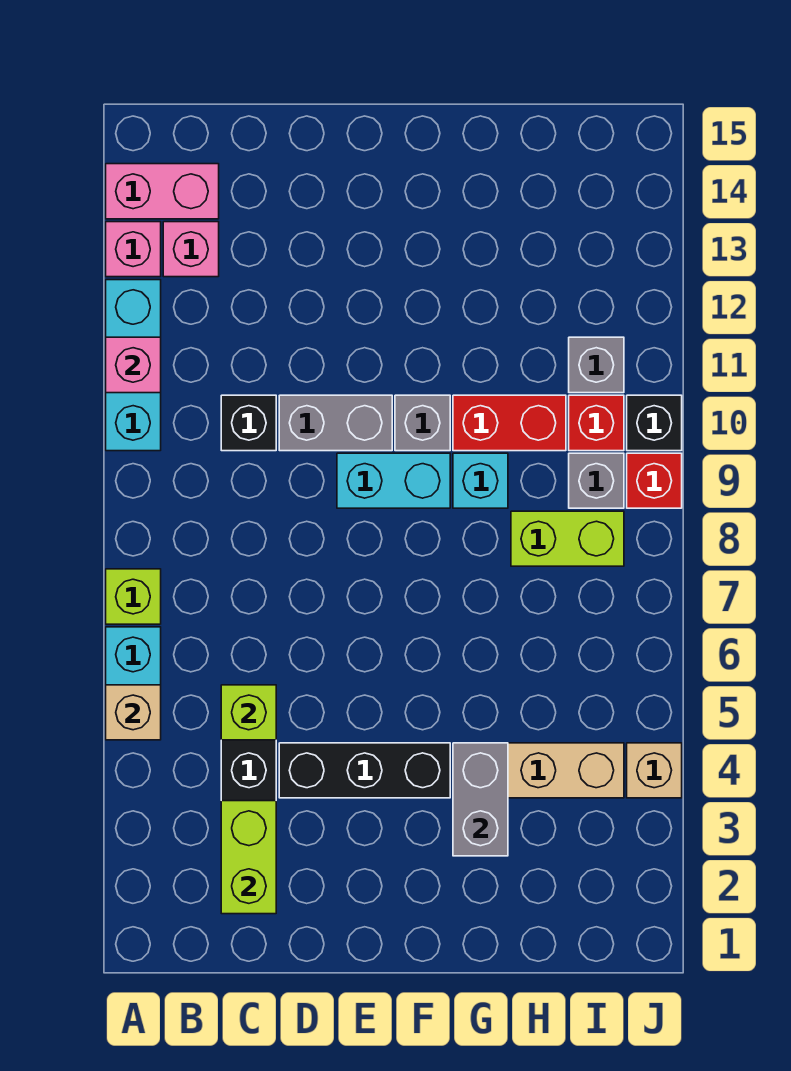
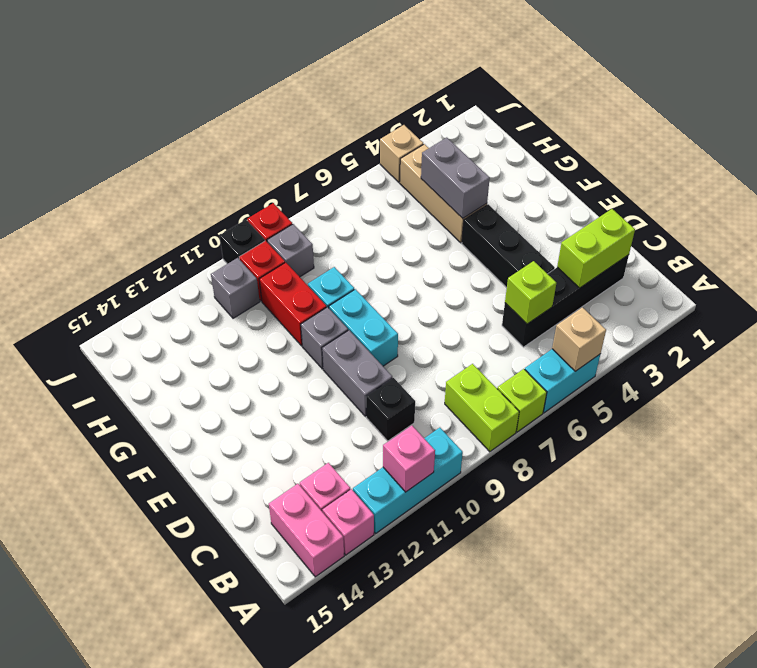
grey 1x2 brick [453,743,508,856] -> grey 1x2 brick turned to [421,138,490,218]
lime 1x2 brick [511,511,624,566] -> lime 1x2 brick moved to [445,364,519,452]

